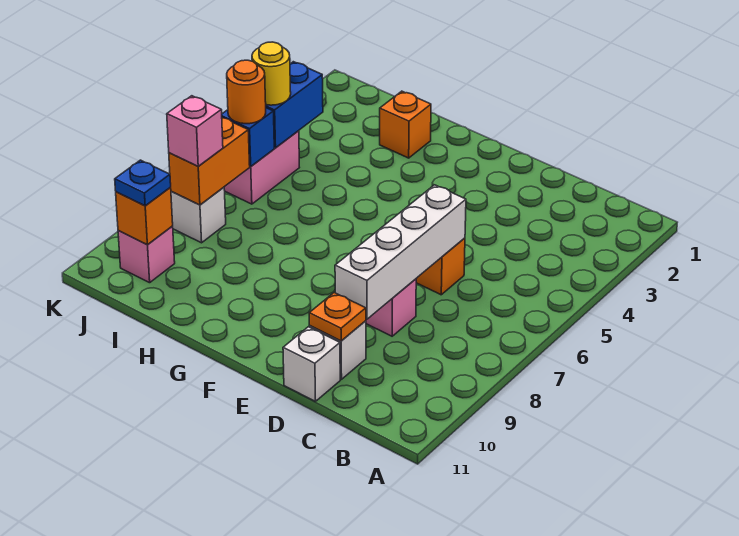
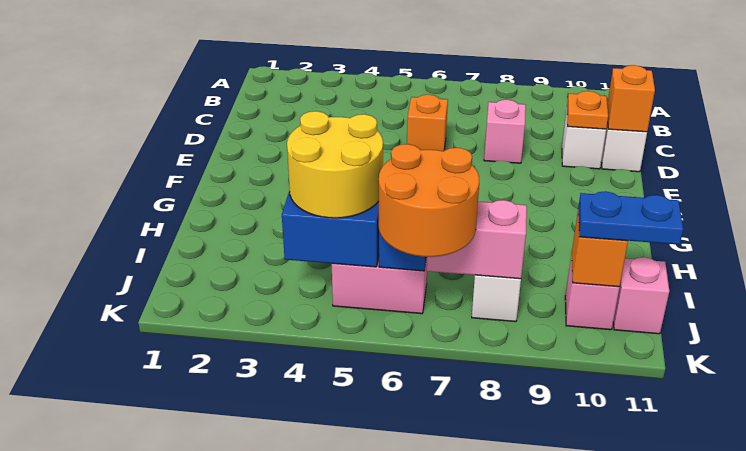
white 1x4 brick [335,185,466,319] -> none
orange 1x1 brick [380,91,431,158] -> orange 1x1 brick moved to [607,65,655,132]
yellow 1x1 round brick [252,42,291,105] -> yellow 2x2 round brick [287,111,383,218]
orange 1x1 round brick [227,60,266,124] -> orange 2x2 round brick [379,144,479,257]
orange 1x2 brick [169,118,250,205] -> pink 1x2 brick [427,200,527,279]
pink 1x1 brick [167,96,223,166] -> pink 1x1 brick moved to [613,257,669,334]
blue 1x1 plate [115,160,171,206] -> blue 1x2 plate [578,191,683,245]

